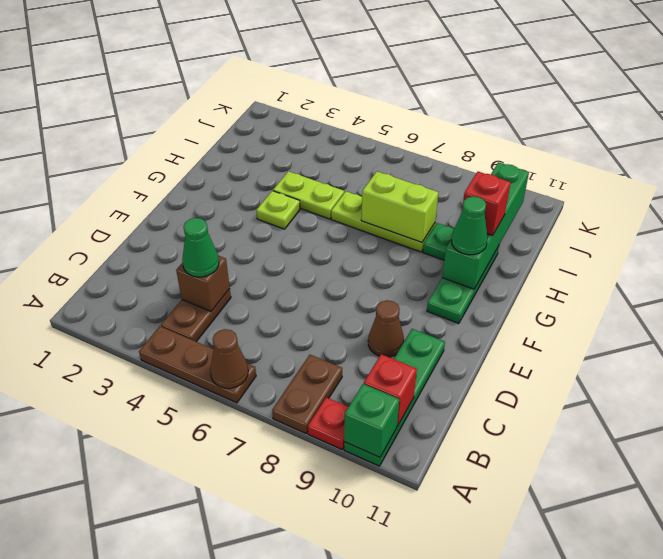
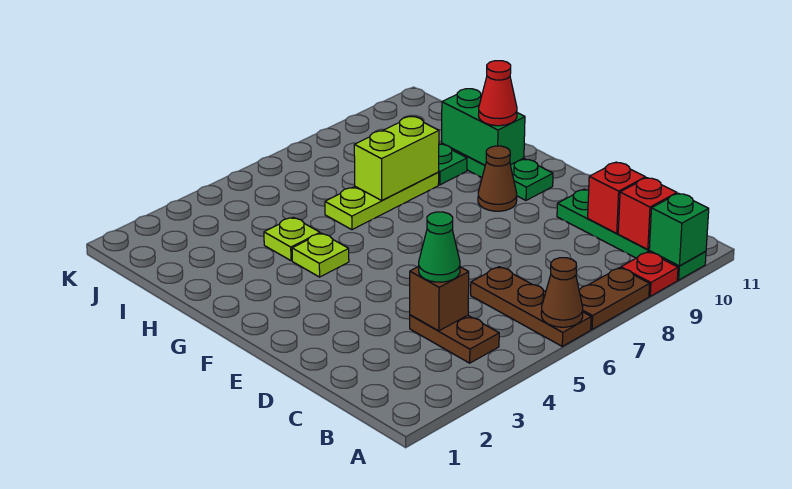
brown 1x3 plate [139,326,256,403] -> brown 1x3 plate turned to [471,267,591,346]
brown 1x2 plate [272,355,342,433] -> brown 1x2 plate turned to [579,268,650,329]
brown 1x1 cone [368,300,404,357] -> brown 1x1 cone moved to [478,146,517,211]
green 1x4 brick [442,162,529,289] -> green 1x2 brick [442,89,525,165]
green 1x1 cone [451,196,488,255] -> red 1x1 cone [479,61,517,126]
lime 1x2 plate [273,171,344,219] -> lime 1x1 plate [264,217,320,261]
red 1x1 brick [462,172,511,236] -> red 1x1 brick moved to [588,162,646,233]

